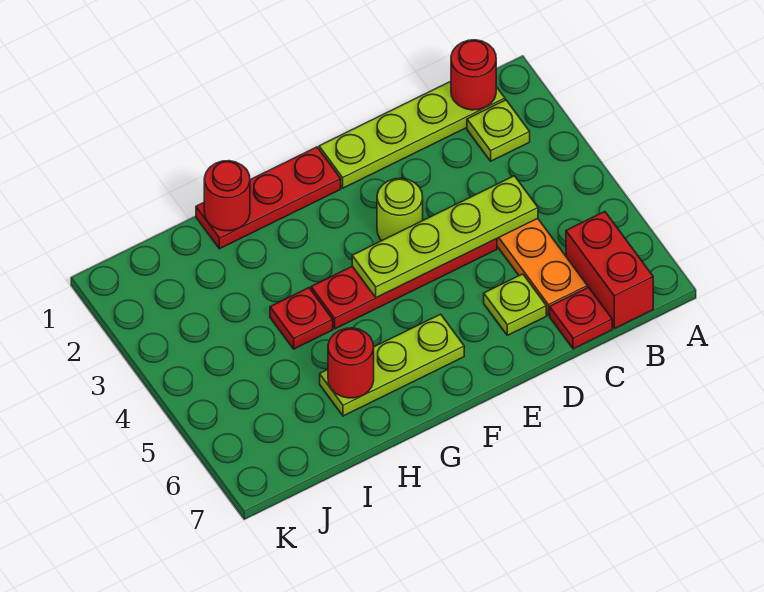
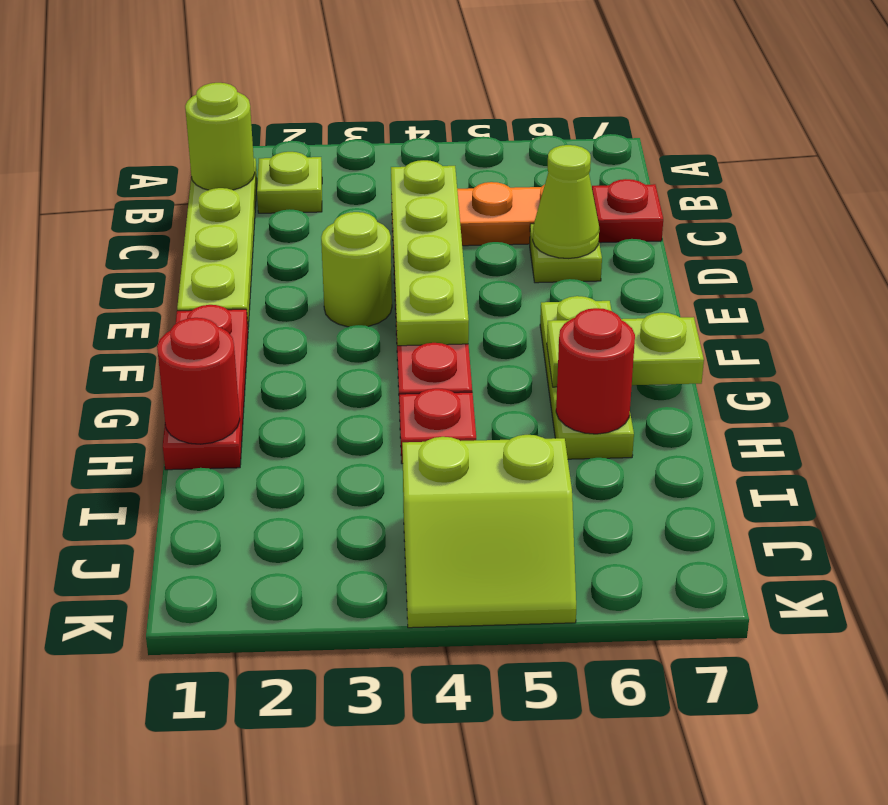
red 1x1 round brick [451,40,496,110] -> lime 1x1 round brick [185,83,255,190]
red 1x2 brick [566,212,653,329] -> none
none -> lime 1x1 cone [533,145,599,258]
none -> lime 1x2 plate [547,313,704,387]
none -> lime 2x2 slope [402,435,576,628]

